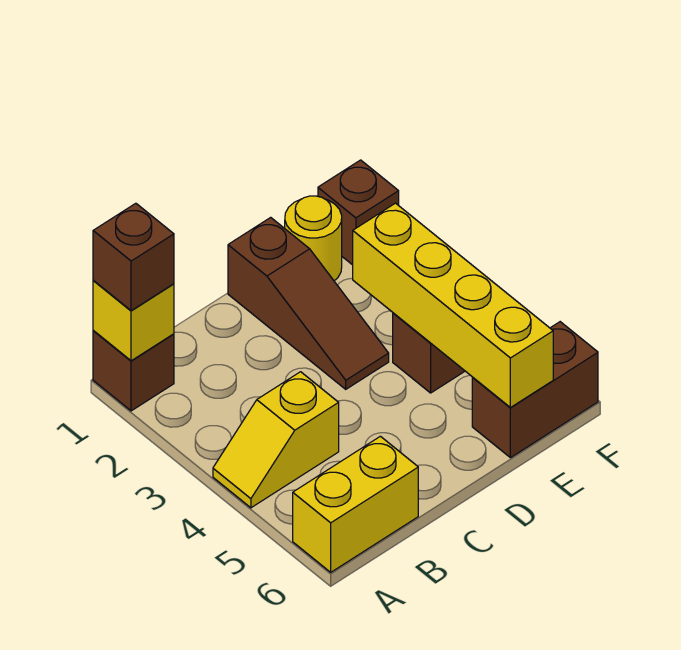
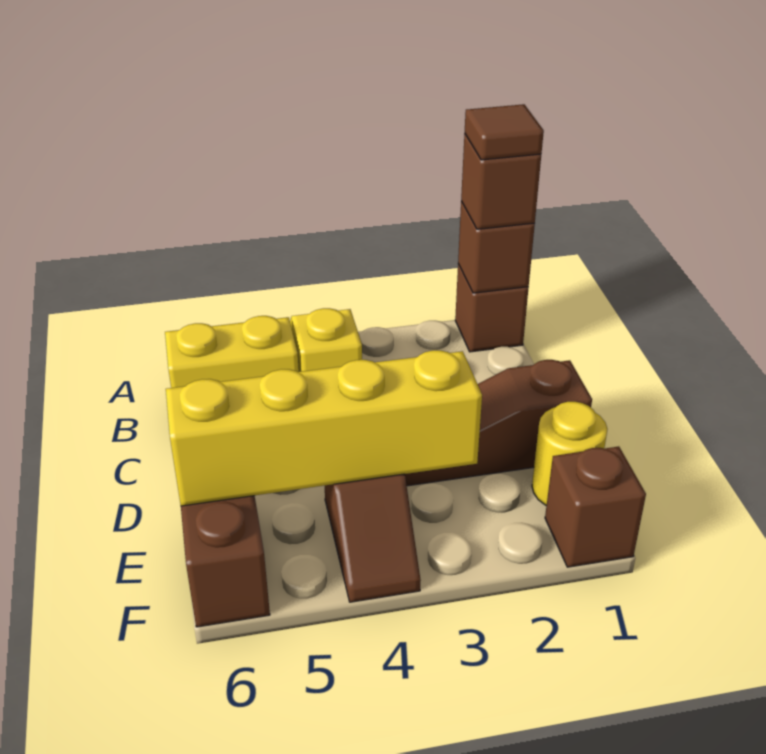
yellow 1x1 brick [93,280,174,361] -> brown 1x1 brick [458,201,535,293]
none -> brown 1x1 tile [465,104,544,160]
yellow 1x2 brick [293,436,418,572] -> yellow 1x2 brick turned to [165,316,299,388]

